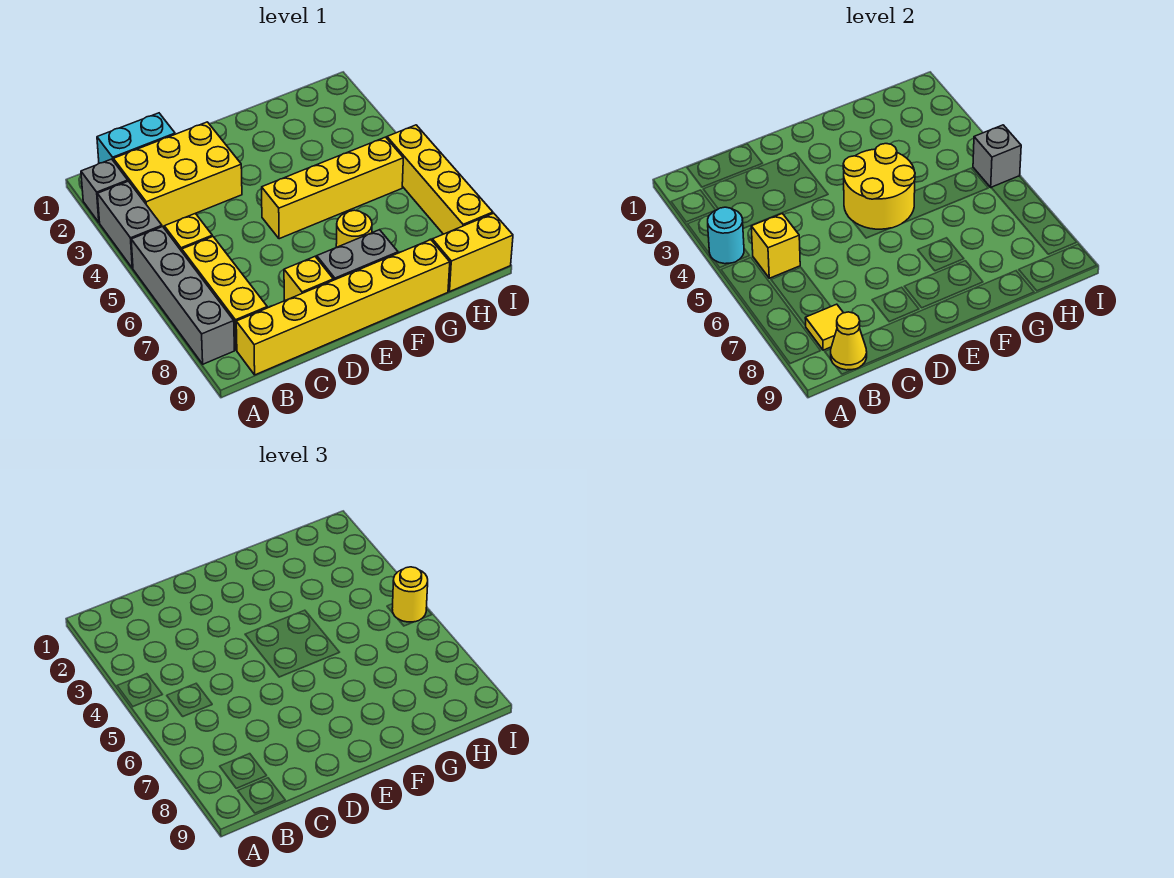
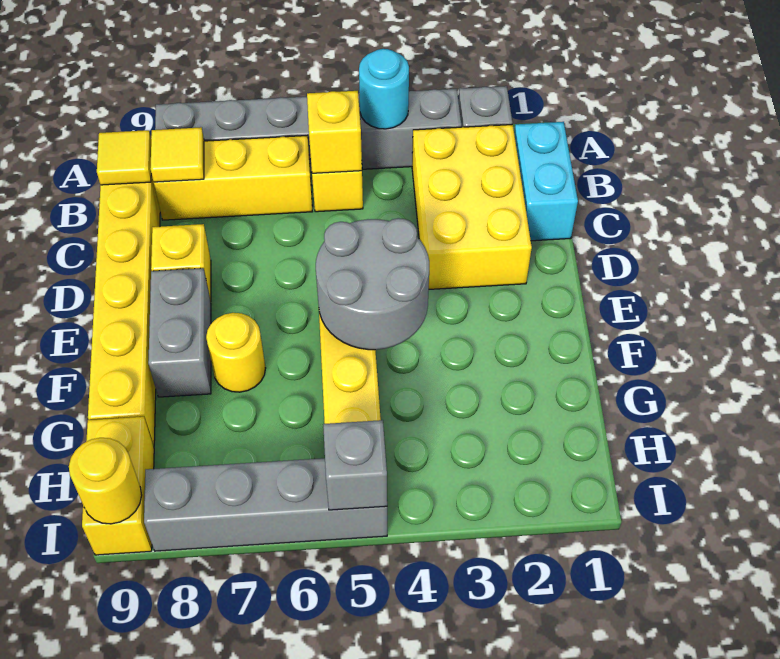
yellow 1x1 cone [831,312,867,370] -> yellow 1x1 tile [97,130,151,185]
yellow 2x2 round brick [843,144,915,229] -> grey 2x2 round brick [316,218,429,350]
yellow 1x4 brick [387,125,493,234] -> grey 1x4 brick [144,458,387,551]
yellow 1x1 round brick [392,567,428,622] -> yellow 1x1 round brick moved to [69,438,142,524]

